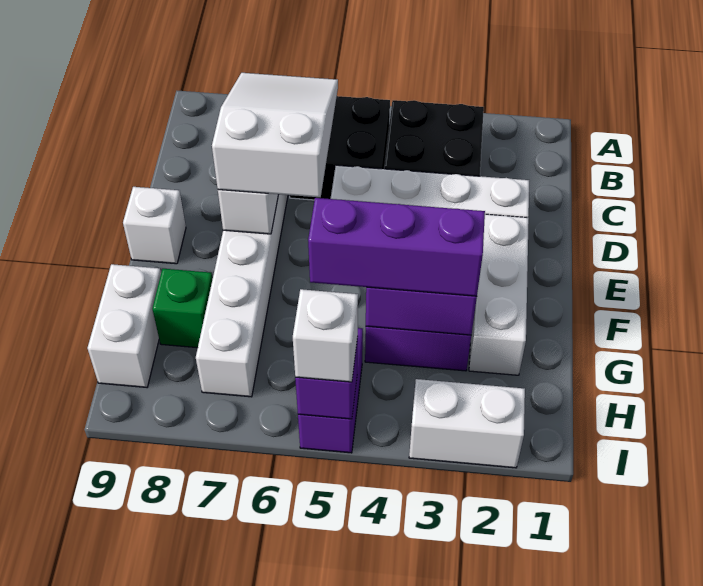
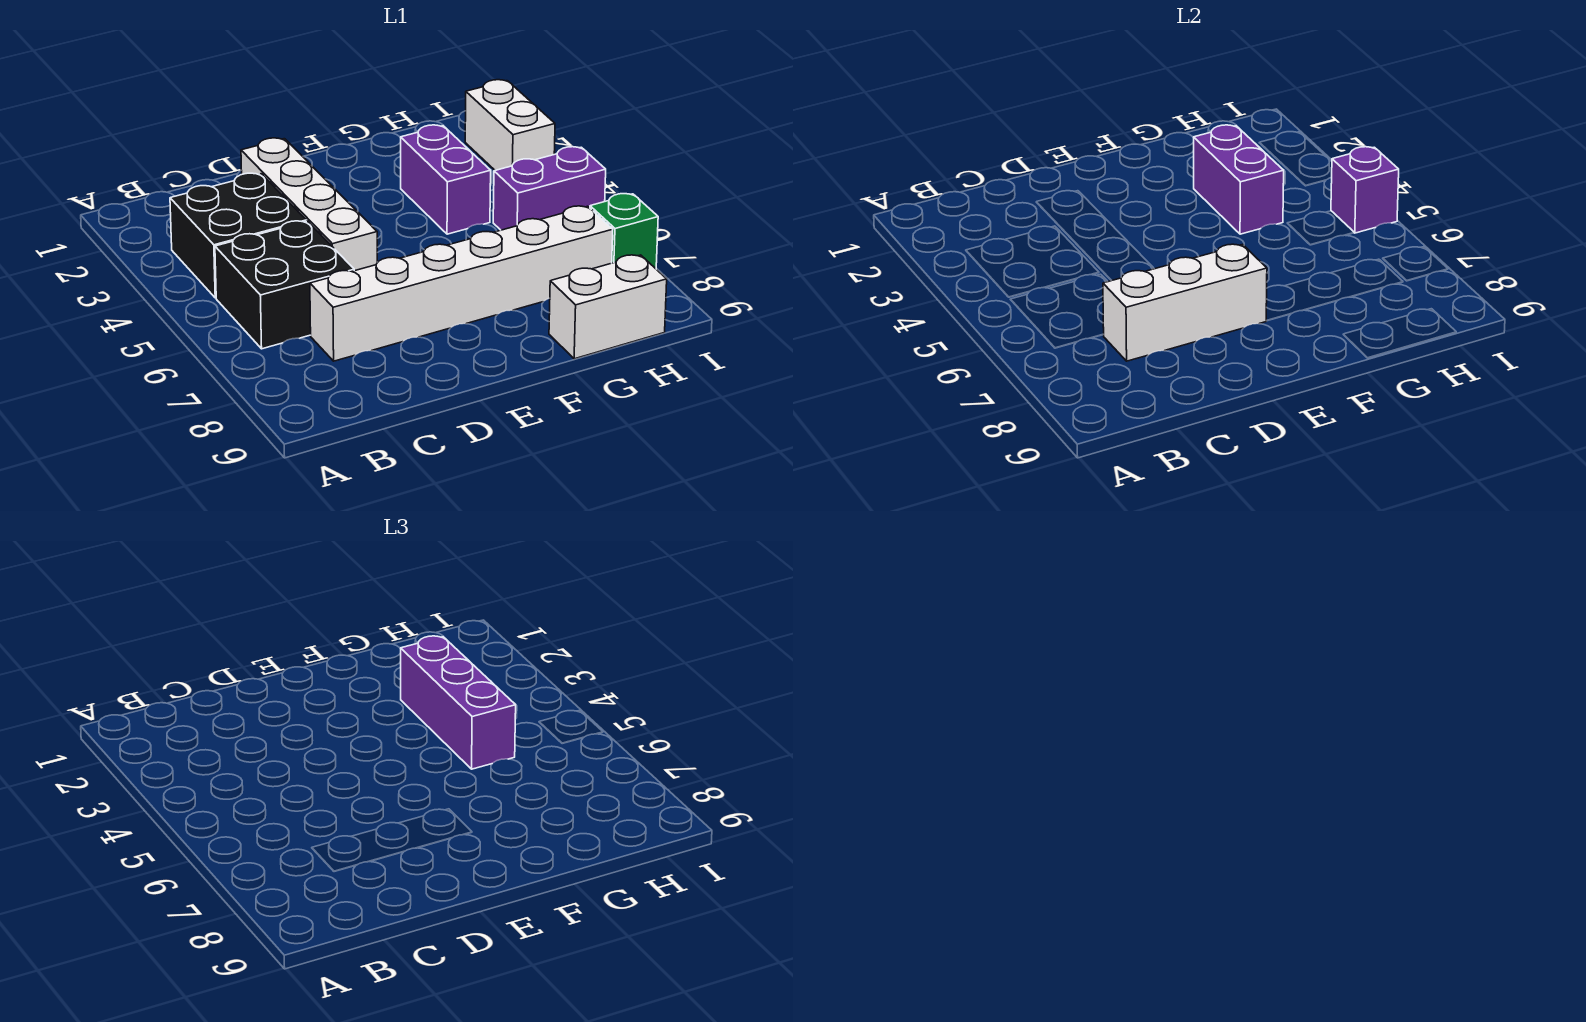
white 2x3 slope [212,73,338,197] -> none
white 1x3 brick [469,214,529,375] -> none
white 1x1 brick [123,187,186,264] -> none
green 1x1 brick [152,269,212,348] -> green 1x1 brick moved to [590,194,658,269]
white 1x1 brick [293,289,358,382] -> none

